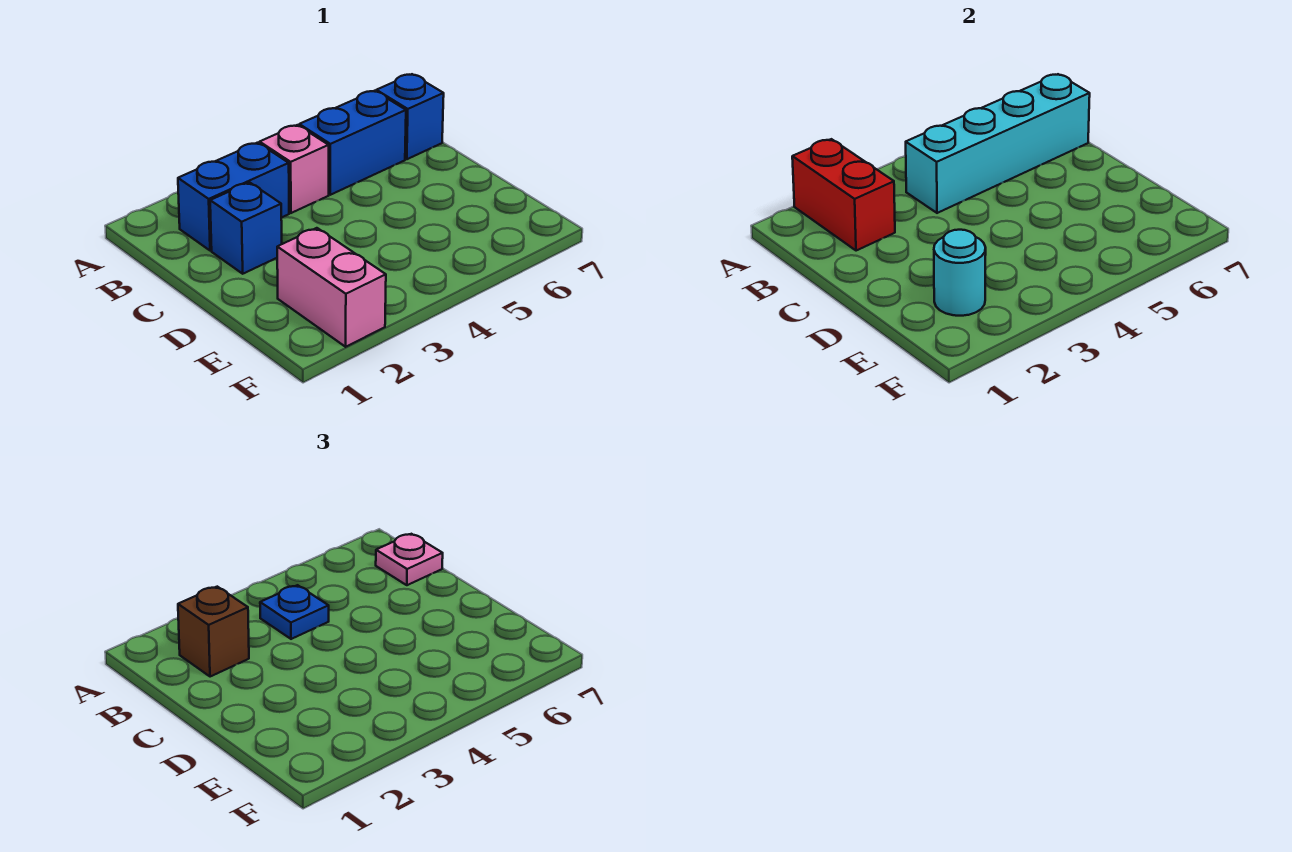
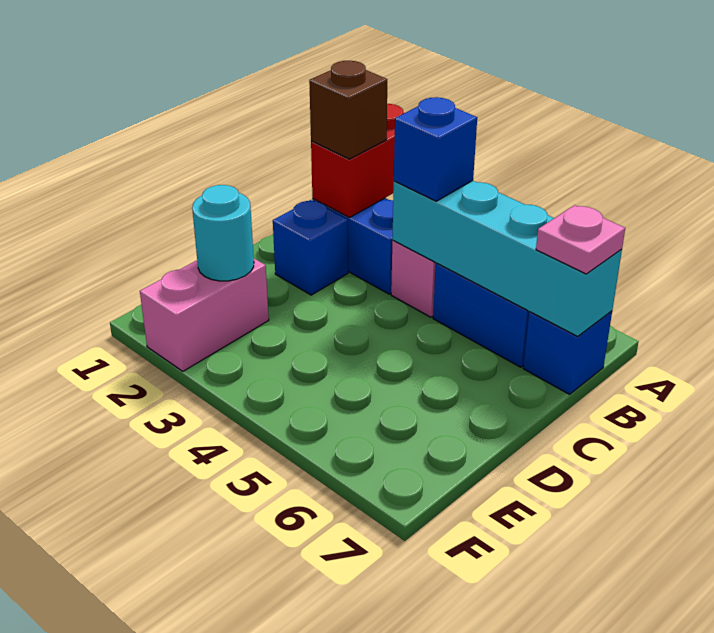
blue 1x1 plate [260,585,329,639] -> blue 1x1 brick [394,97,477,201]

